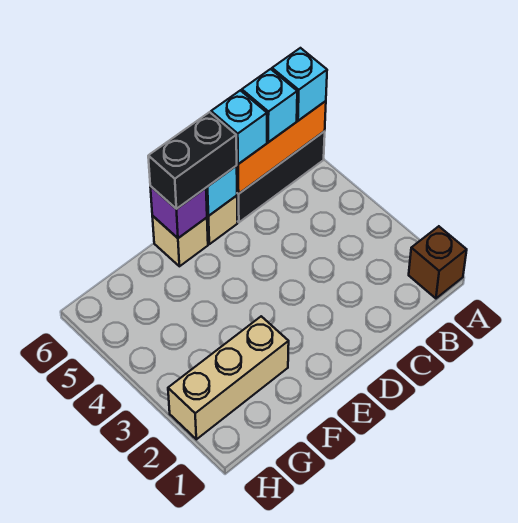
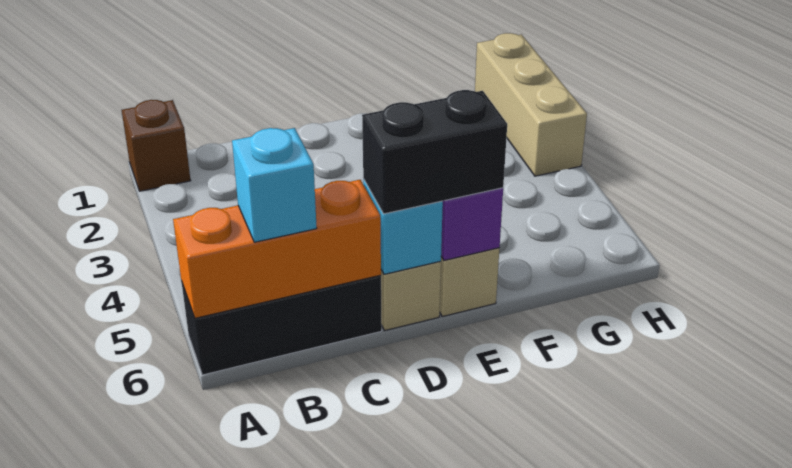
cyan 1x1 brick [272,48,327,121] -> none
cyan 1x1 brick [211,90,267,164] -> none
tan 1x3 brick [168,316,289,439] -> tan 1x3 brick turned to [475,33,587,176]

